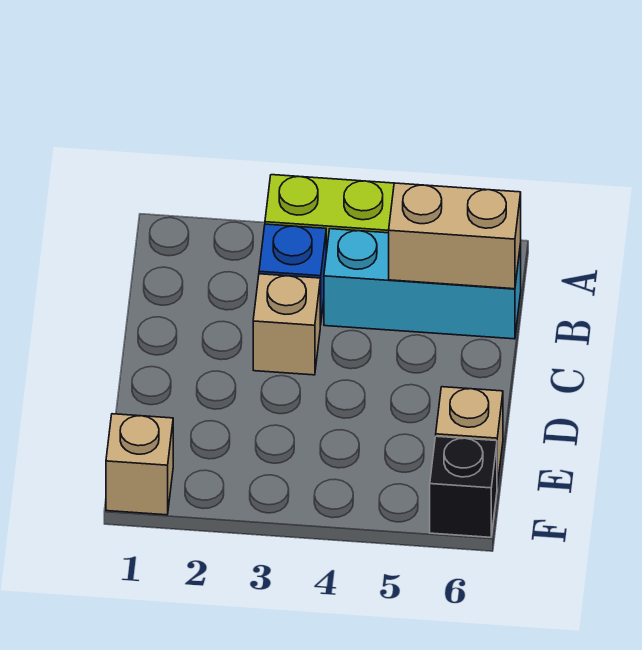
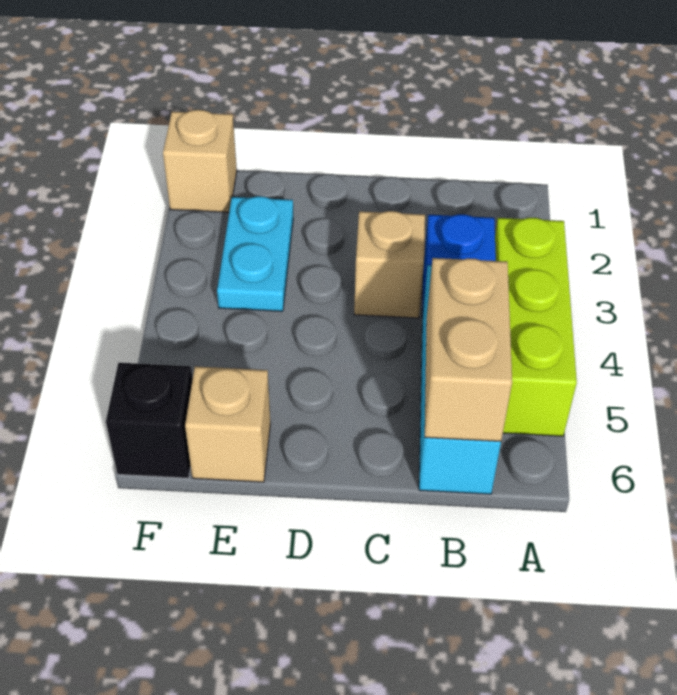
none -> cyan 1x2 plate [217,196,293,311]

